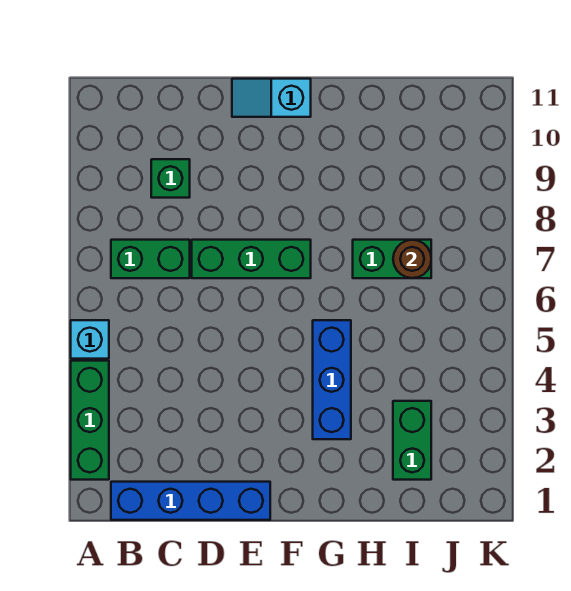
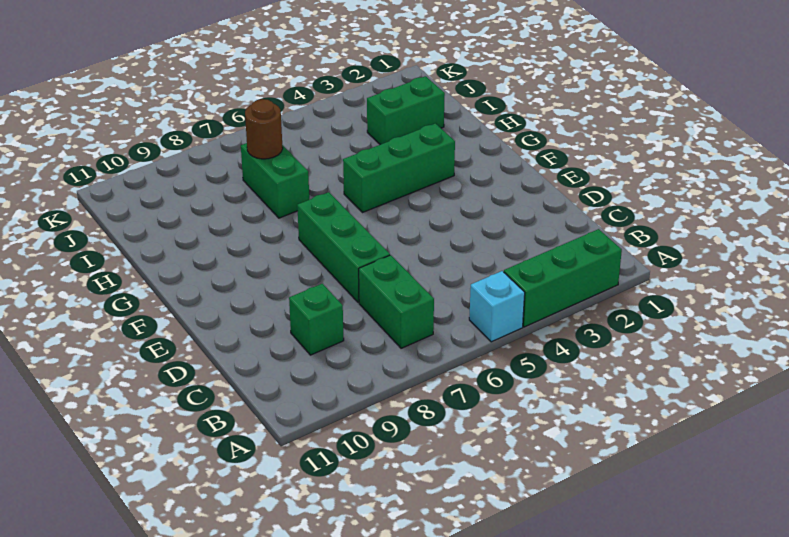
blue 1x4 brick [111,482,270,520] -> none
cyan 1x2 slope [232,79,311,117] -> none
blue 1x3 brick [313,320,351,439] -> green 1x3 brick [343,123,455,212]

